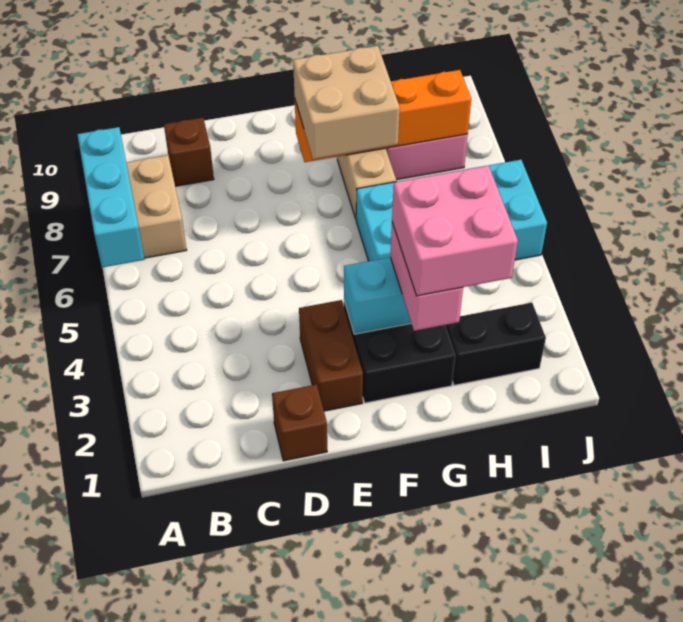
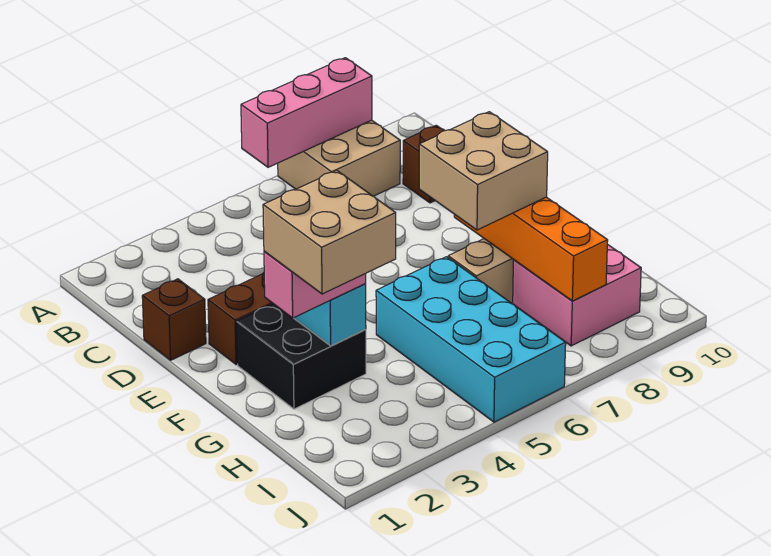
cyan 1x3 brick [77,127,145,267] -> pink 1x3 brick [241,58,372,167]
pink 2x2 brick [392,166,518,296] -> tan 2x2 brick [263,171,396,294]
black 1x2 brick [445,303,546,385] -> none

